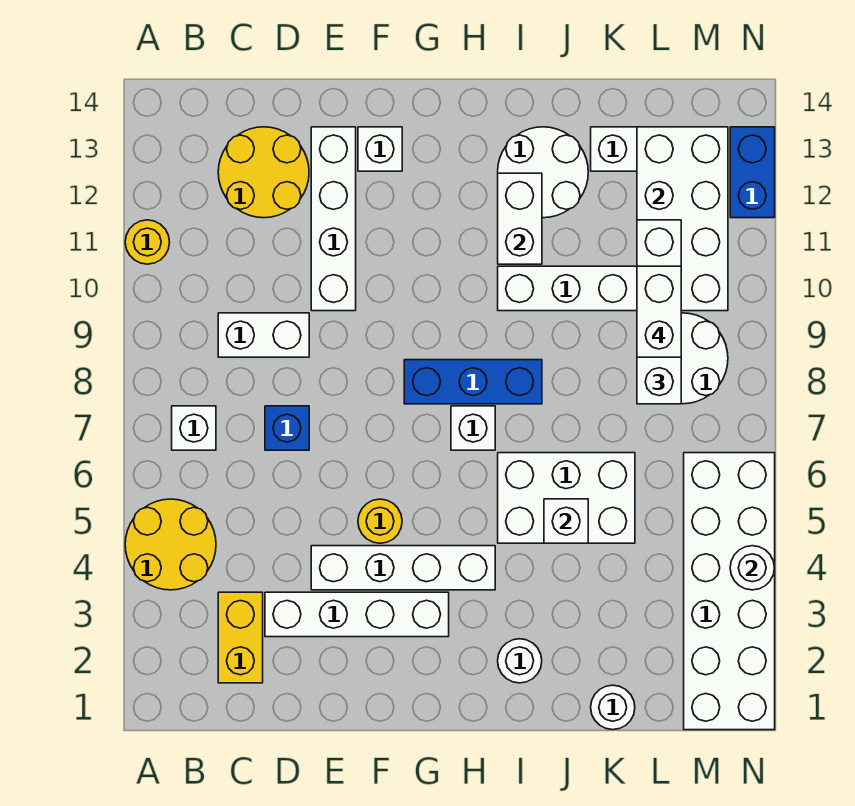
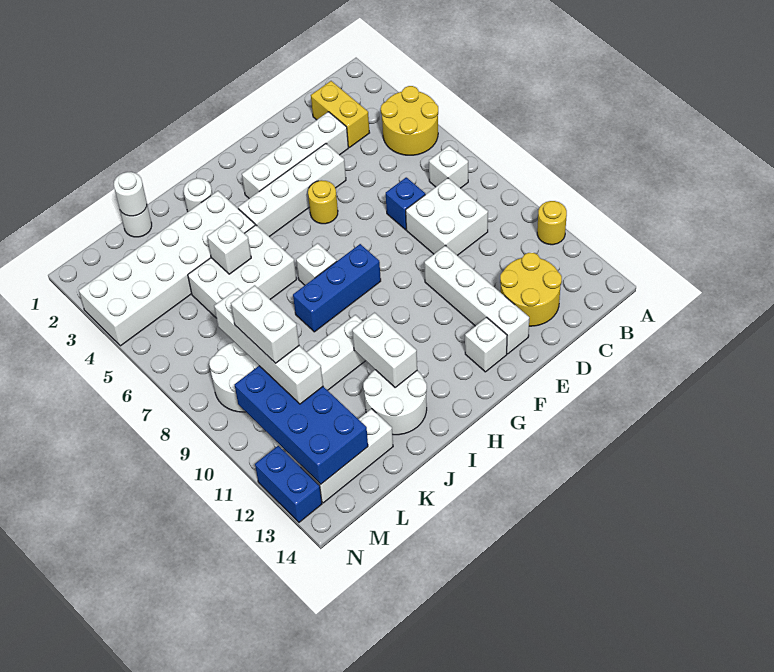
white 1x2 brick [218,313,309,357] -> white 2x2 brick [406,178,488,255]
white 2x4 brick [637,127,728,311] -> blue 2x4 brick [235,366,368,484]
white 2x6 brick [684,453,775,730] -> white 2x6 brick turned to [79,191,255,346]
white 1x1 round brick [730,546,775,590] -> white 1x1 round brick moved to [114,172,147,216]

